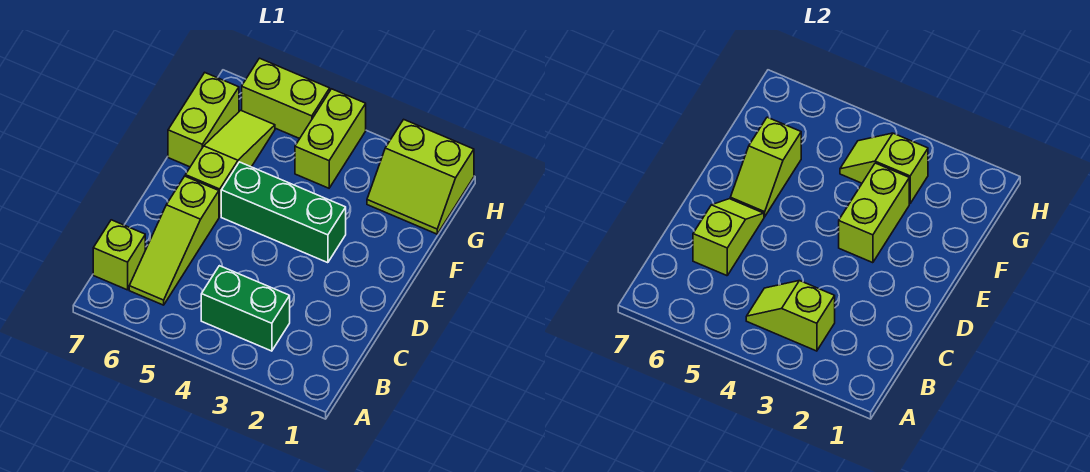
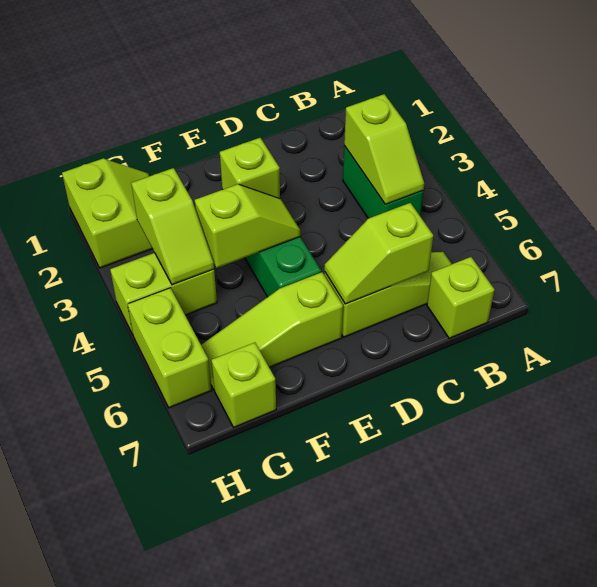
lime 1x2 brick [839,163,909,263] -> lime 1x1 brick [220,138,280,199]
lime 1x2 slope [730,117,801,217] -> lime 1x2 slope moved to [195,184,300,268]
lime 1x2 brick [168,73,239,167] -> lime 1x1 brick [212,343,276,427]

